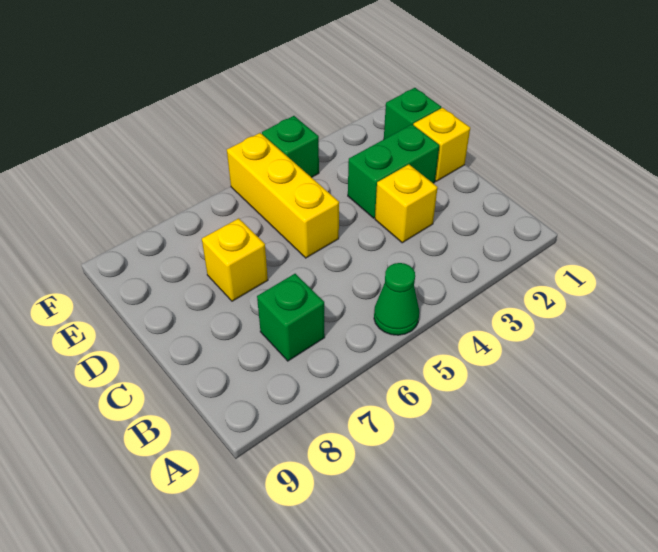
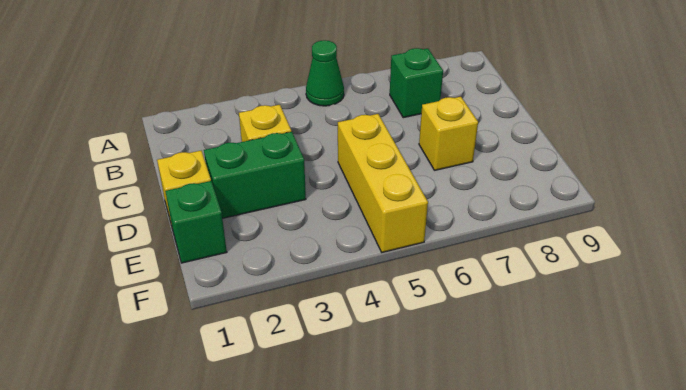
green 1x1 brick [262,116,319,178] -> none

